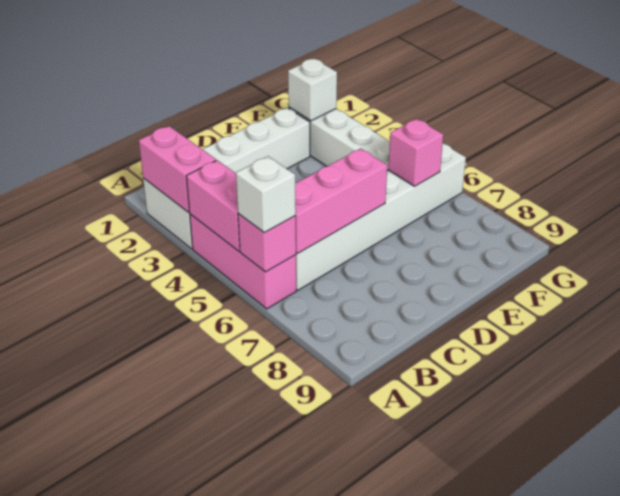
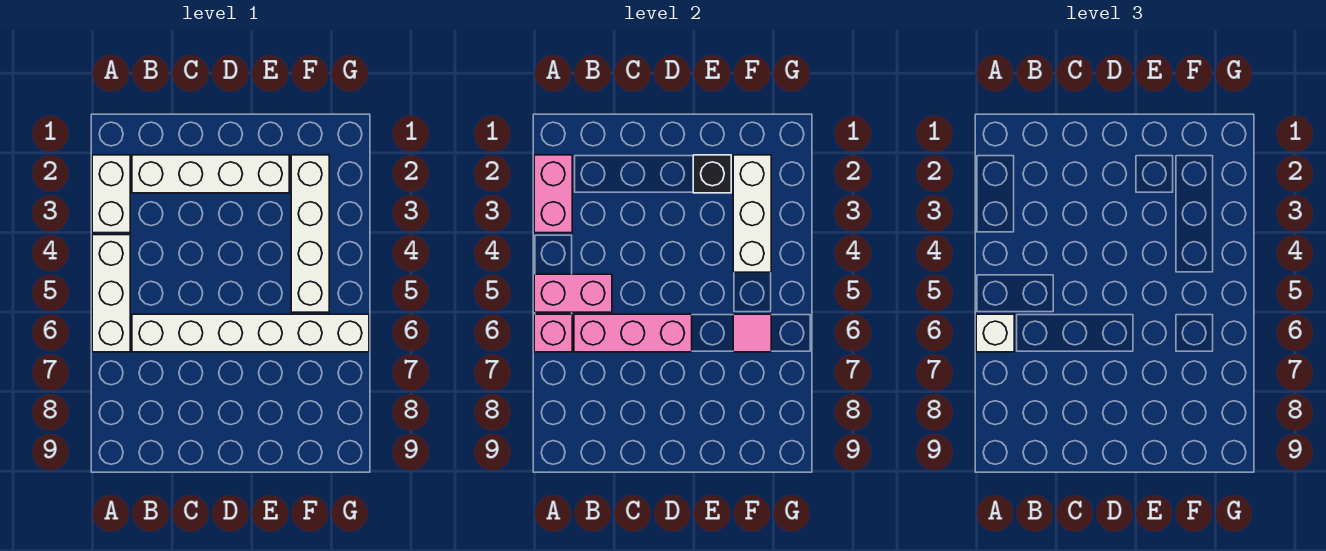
pink 1x3 brick [190,214,296,309] -> white 1x3 brick [92,235,130,352]
pink 1x2 brick [186,160,240,251] -> pink 1x2 brick turned to [534,274,612,312]
none -> black 1x1 brick [693,155,731,193]
white 1x1 brick [288,59,337,121] -> white 1x3 brick [733,155,771,272]
pink 1x1 brick [388,119,443,186] -> pink 1x1 tile [733,314,771,352]

